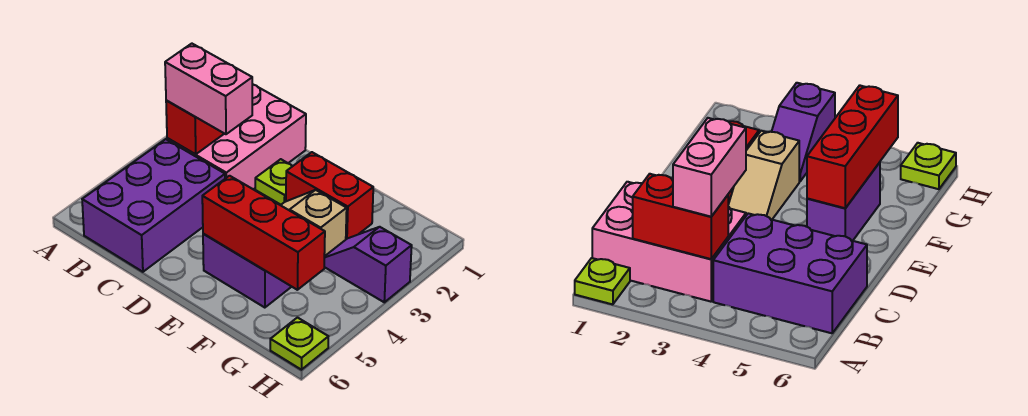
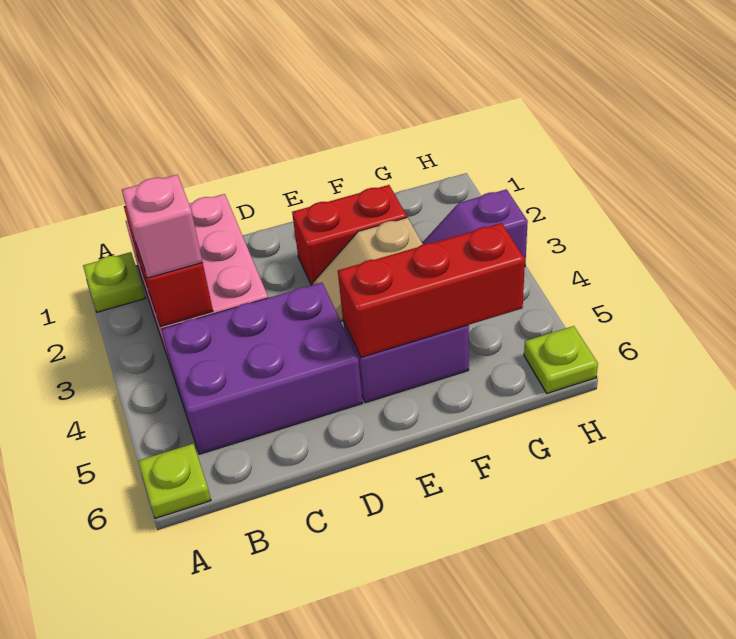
pink 1x2 brick [165,44,252,134] -> pink 1x1 brick [122,175,203,278]
purple 2x3 brick [82,139,225,272] -> purple 2x3 brick turned to [161,283,363,454]
lime 1x1 plate [255,159,292,205] -> lime 1x1 plate moved to [138,444,211,518]

